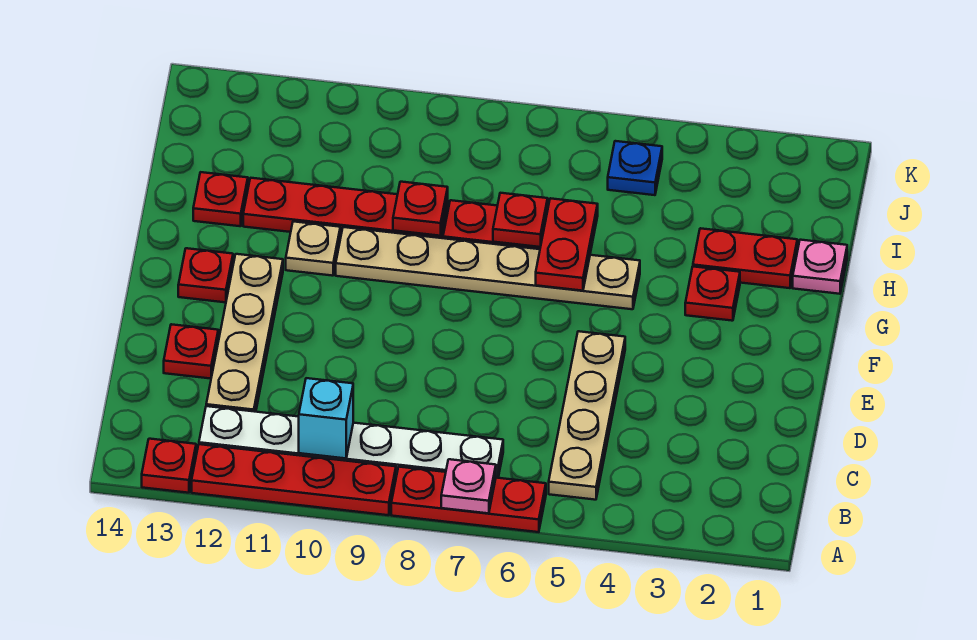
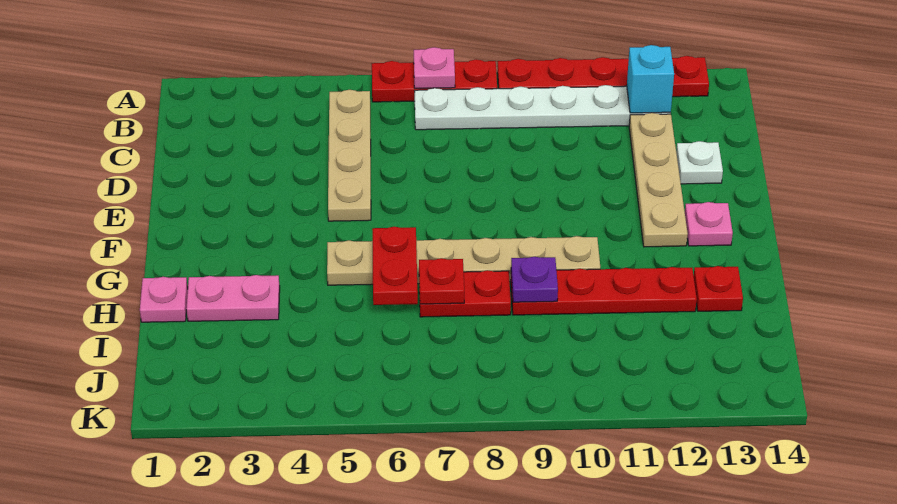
cyan 1x1 brick [299,378,353,458] -> cyan 1x1 brick moved to [627,45,674,113]
red 1x1 plate [164,324,218,379] -> white 1x1 plate [676,141,723,184]
red 1x1 plate [178,248,233,302] -> pink 1x1 plate [685,202,733,246]
red 1x1 plate [685,267,740,321] -> none
tan 1x1 plate [286,221,340,276] -> none
red 1x2 plate [693,228,797,288] -> pink 1x2 plate [186,275,280,321]
red 1x1 plate [393,182,448,236] -> purple 1x1 plate [511,257,558,302]
blue 1x1 plate [608,141,662,195] -> none

